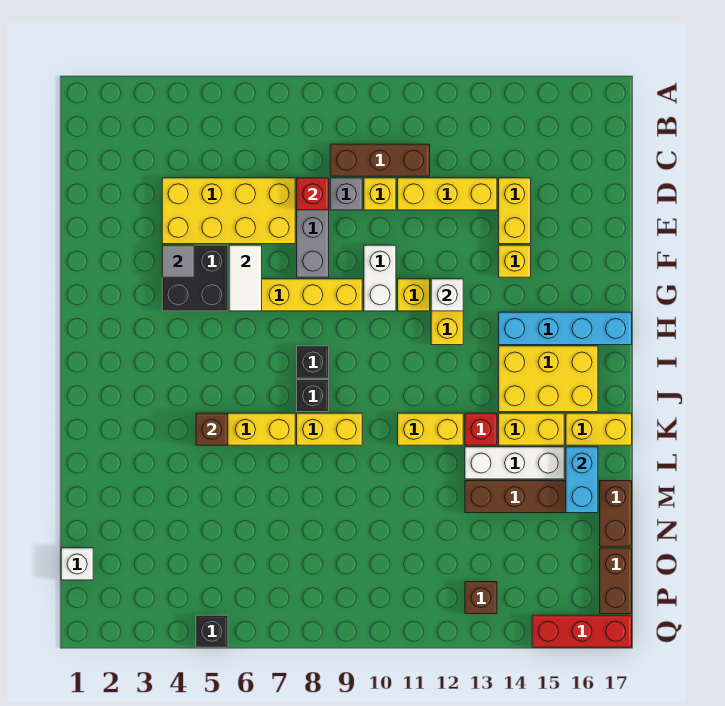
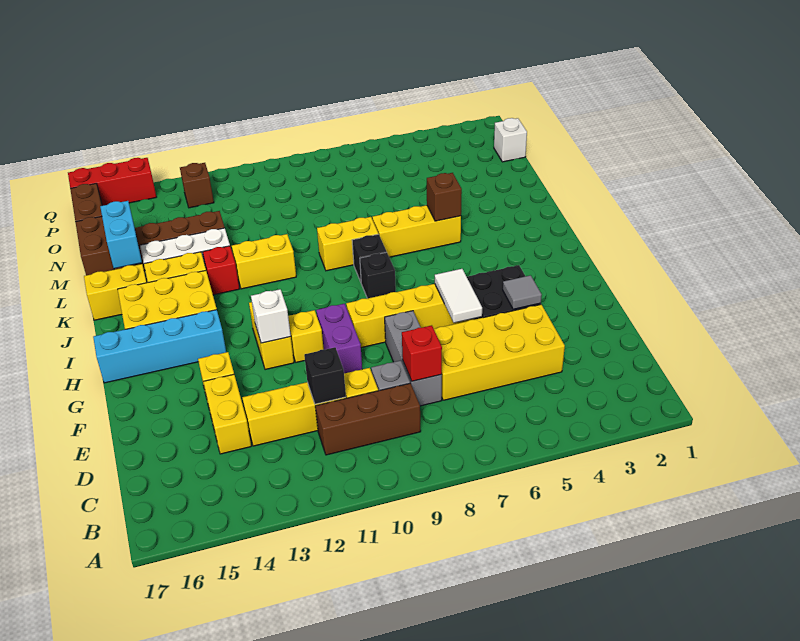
white 1x2 brick [364,245,396,311] -> purple 1x2 brick [316,304,362,373]
black 1x1 brick [196,615,228,647] -> black 1x1 brick moved to [304,347,346,404]

